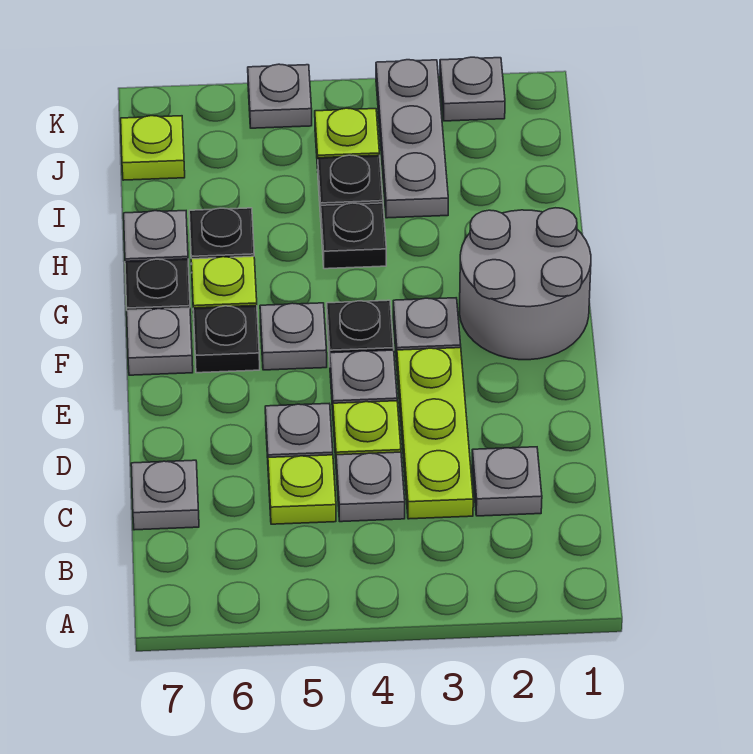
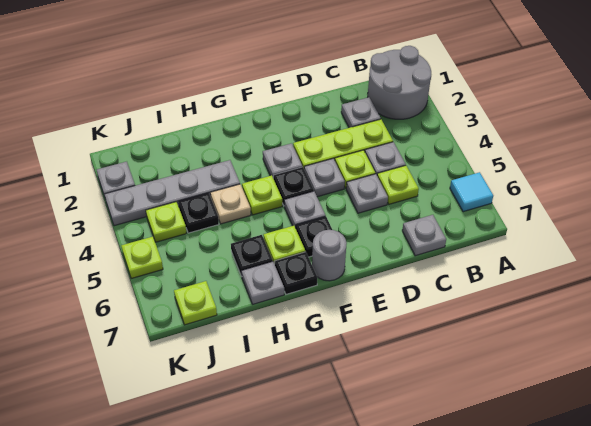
none -> cyan 1x1 tile [450,172,493,212]
grey 2x2 round brick [459,208,591,360] -> grey 2x2 round brick moved to [368,46,431,119]
grey 1x1 plate [127,308,193,375] -> grey 1x1 round brick [312,230,347,281]
none -> lime 1x1 plate [242,175,282,215]
black 1x1 plate [321,203,386,269] -> tan 1x1 plate [210,184,251,224]
grey 1x3 plate [376,60,448,218] -> grey 1x4 plate [104,160,240,226]
grey 1x1 plate [248,64,312,128] -> lime 1x1 plate [121,237,163,279]

